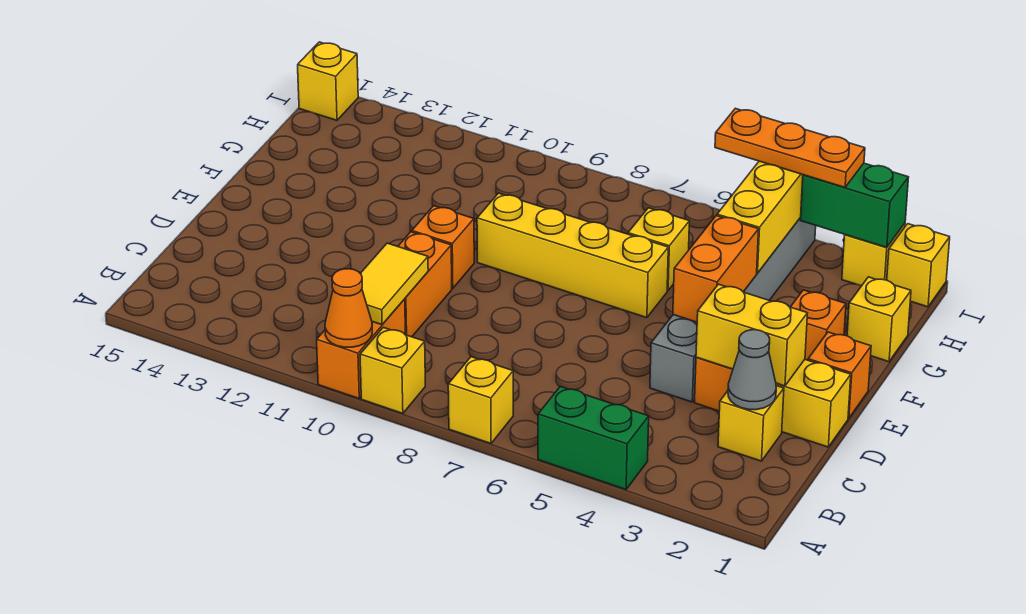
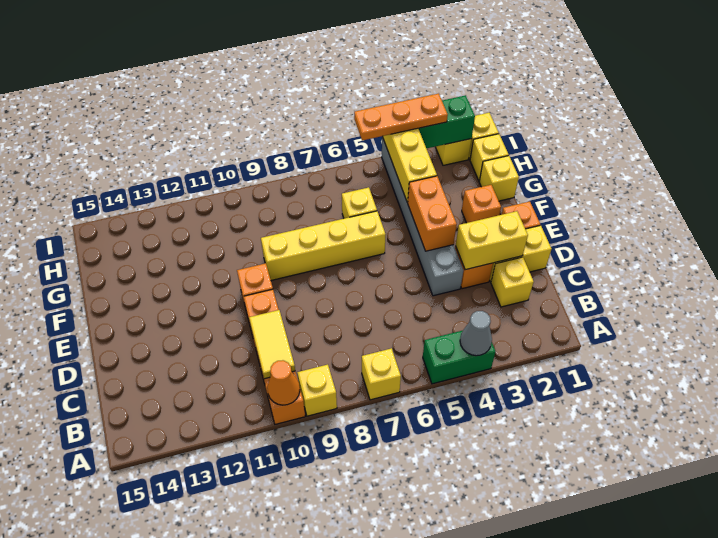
grey 1x1 cone [728,330,776,410] -> grey 1x1 cone moved to [460,311,492,356]
yellow 1x1 brick [298,42,358,120] -> yellow 1x1 brick moved to [470,134,509,181]

